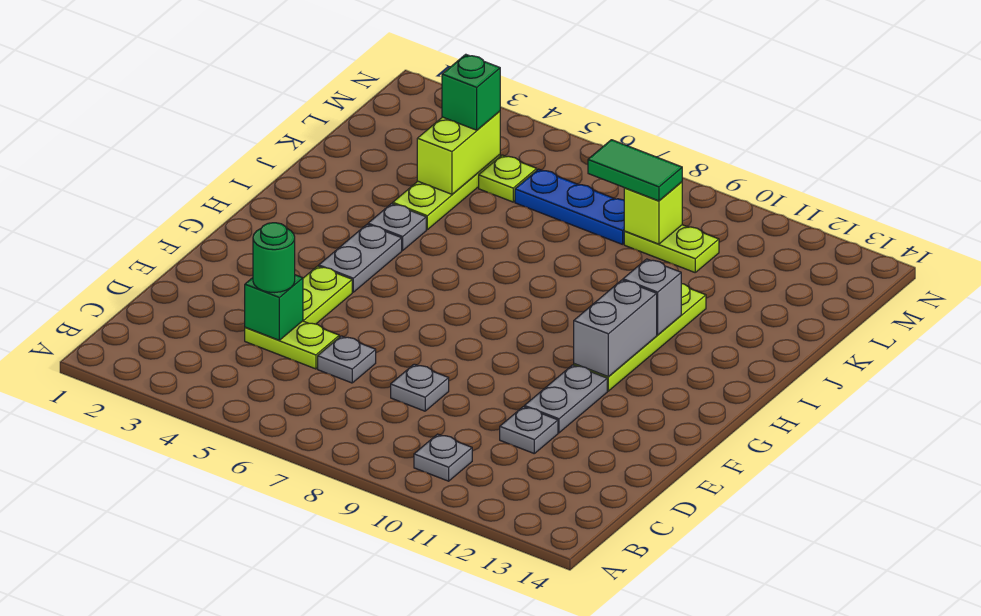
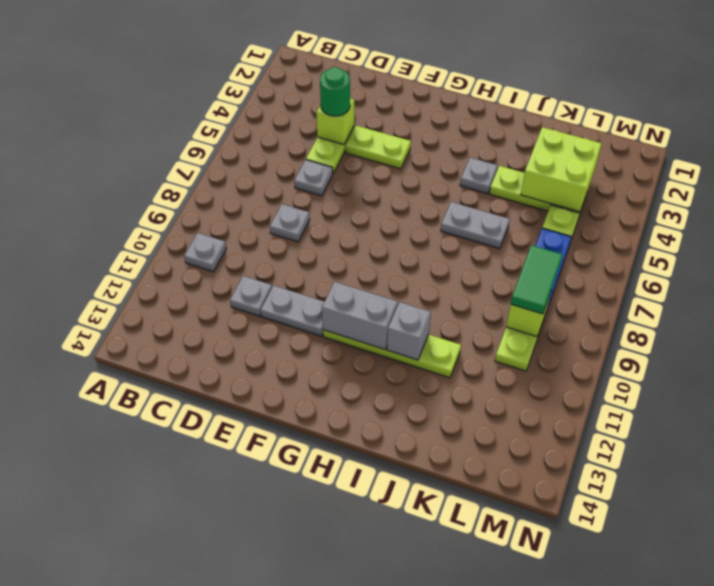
green 1x1 brick [245,275,303,340] -> lime 1x1 brick [316,98,354,144]
grey 1x2 plate [319,224,402,292] -> grey 1x2 plate moved to [441,202,510,249]
lime 1x2 brick [417,111,500,194] -> lime 2x2 brick [521,127,602,212]
green 1x1 brick [442,54,500,130] -> none

